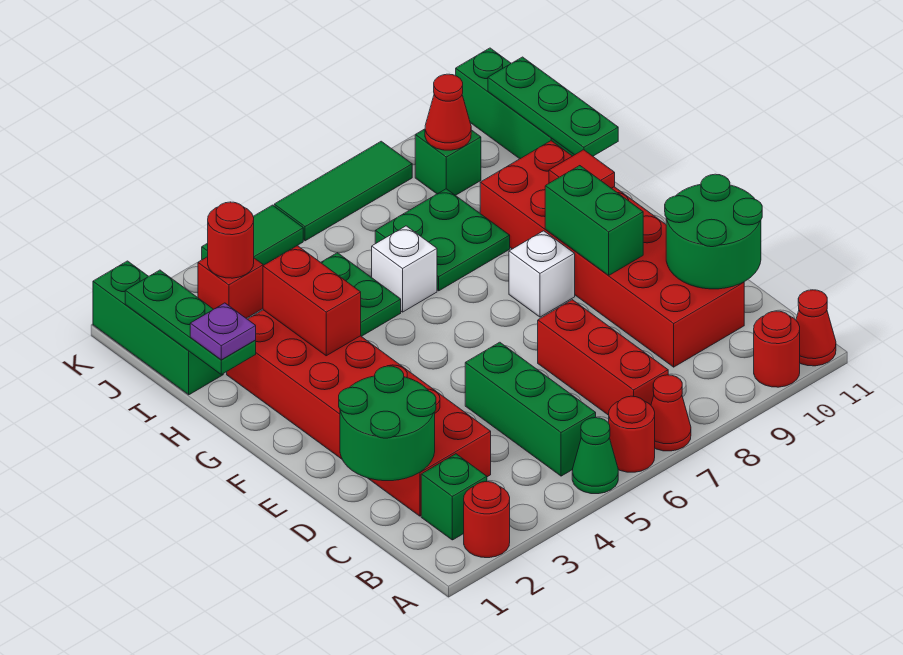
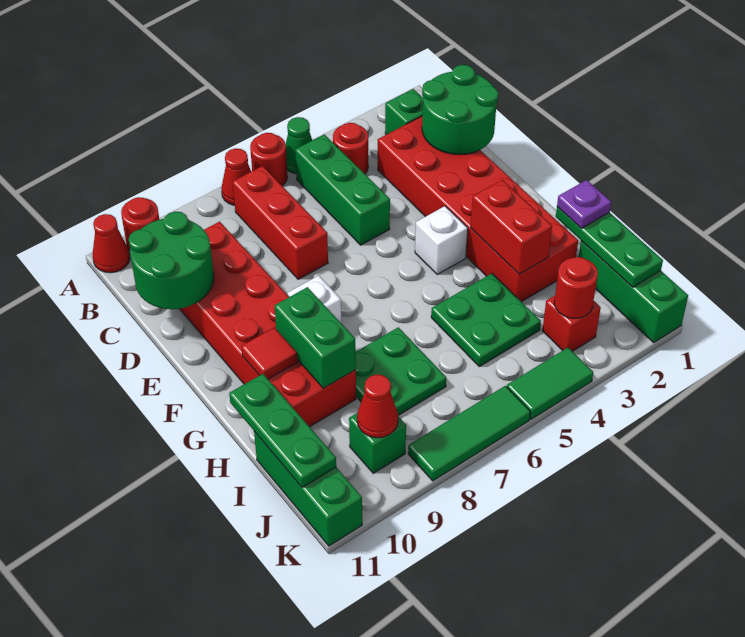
red 1x1 round brick [464,482,510,558] -> red 1x1 round brick moved to [333,123,368,174]
green 1x2 brick [545,166,643,275] -> green 1x2 brick moved to [275,287,356,388]
white 1x1 brick [372,226,437,312] -> white 1x1 brick moved to [415,206,468,275]

